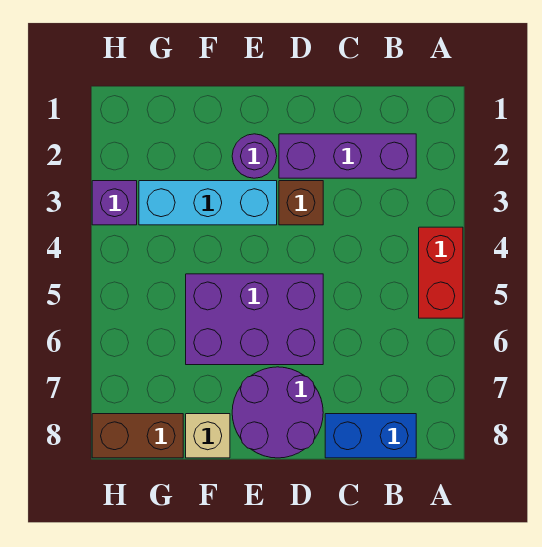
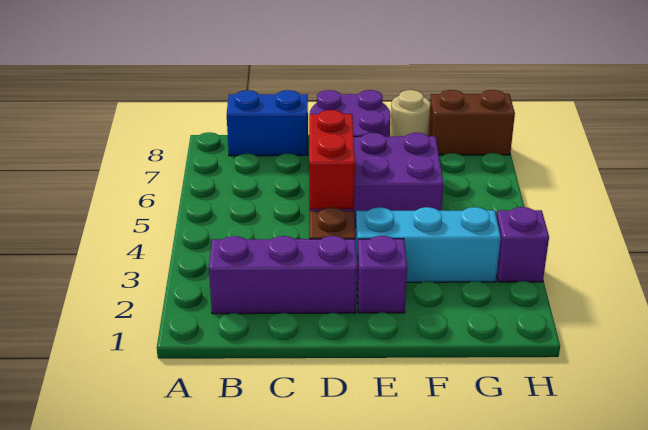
red 1x2 brick [419,227,463,318] -> red 1x2 brick moved to [309,110,355,209]
purple 1x1 round brick [232,134,277,178] -> purple 1x1 brick [357,236,407,313]
tan 1x1 brick [186,414,230,458] -> tan 1x1 round brick [390,90,430,137]

